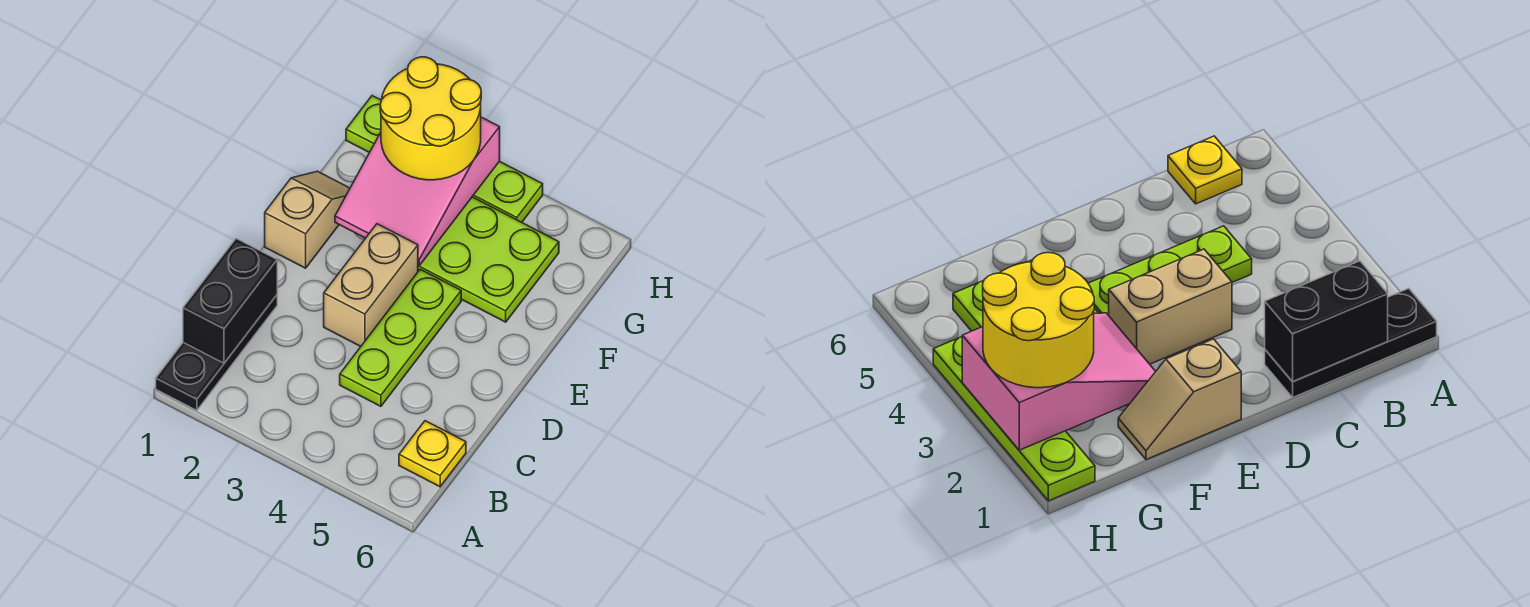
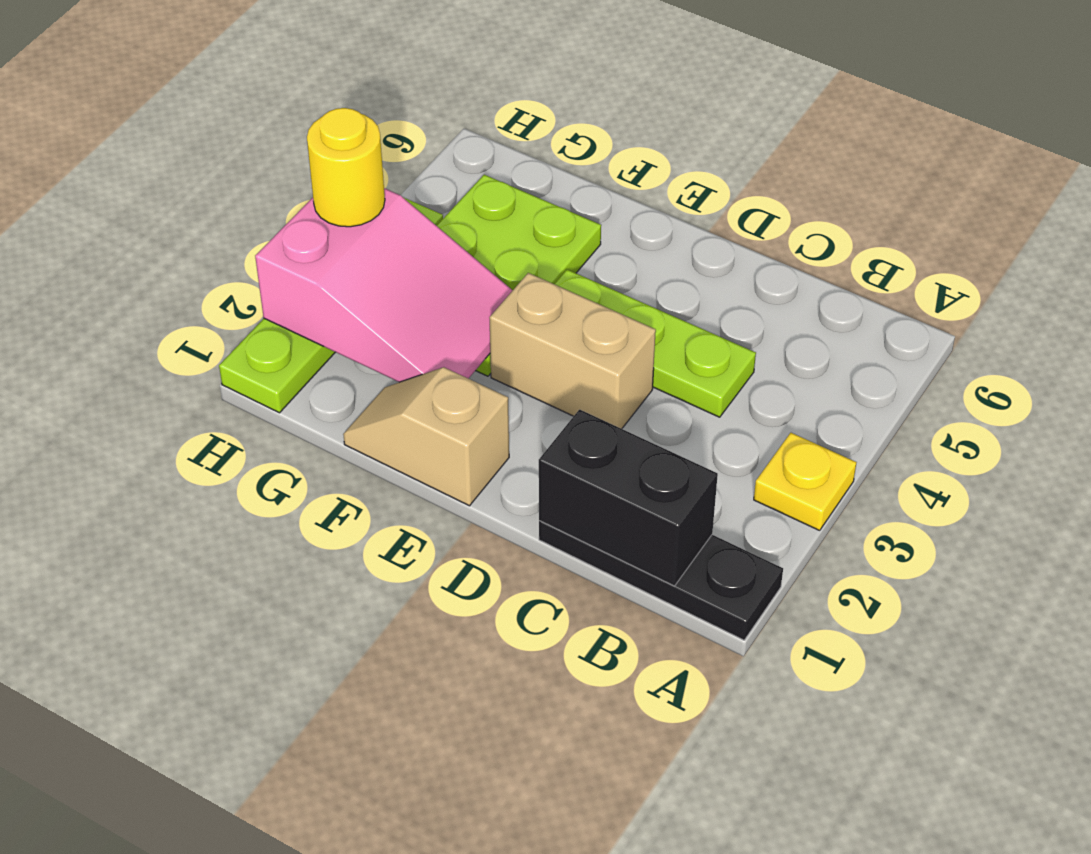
yellow 1x1 plate [399,421,466,487] -> yellow 1x1 plate moved to [754,433,857,530]
yellow 2x2 round brick [380,57,481,180] -> yellow 1x1 round brick [307,108,385,227]

